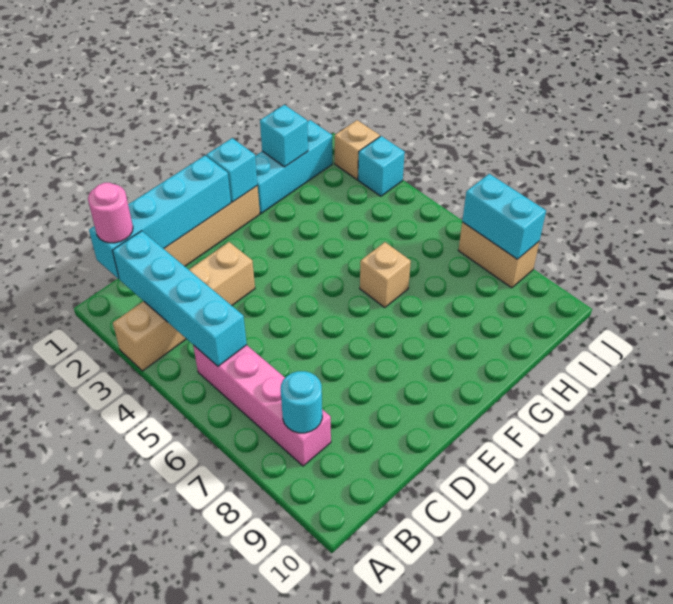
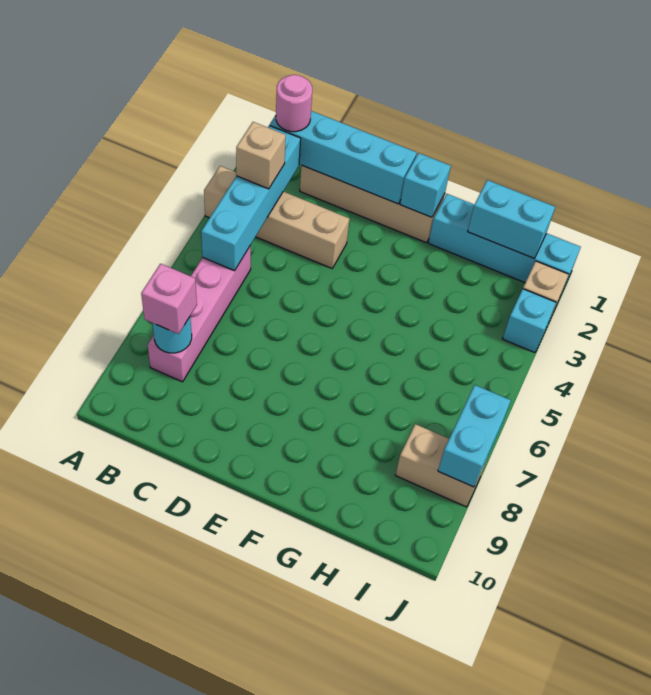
none -> pink 1x1 brick [141,264,197,334]
cyan 1x3 brick [255,120,332,213] -> cyan 1x4 brick [429,194,581,289]
tan 1x1 brick [360,242,411,307] -> tan 1x1 brick moved to [236,122,286,189]
cyan 1x1 brick [260,105,308,167] -> cyan 1x2 brick [468,180,555,258]
tan 1x2 brick [458,222,539,288] -> tan 1x2 brick turned to [395,424,486,507]

